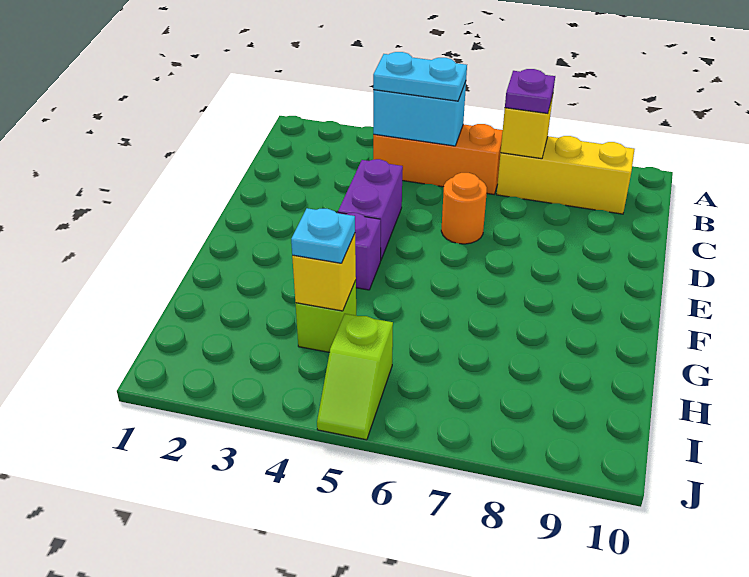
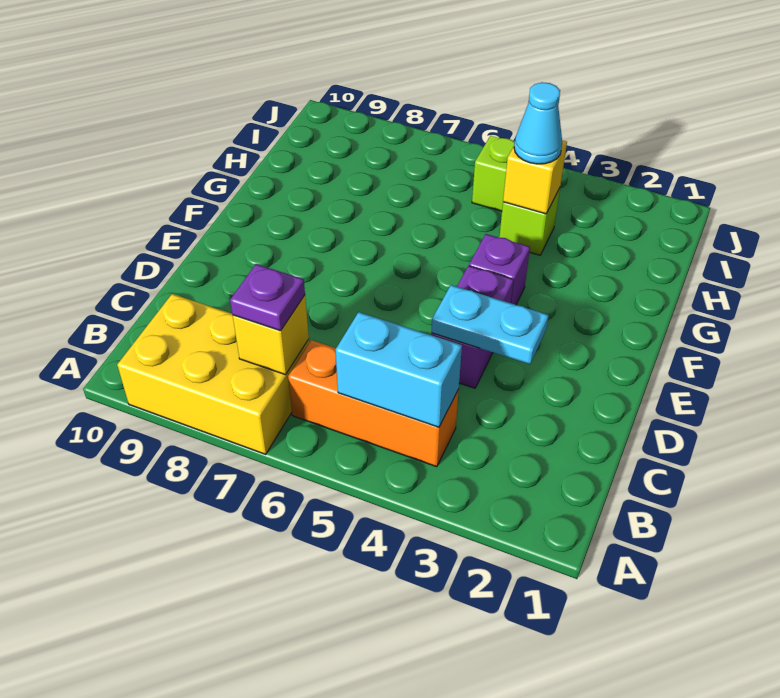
cyan 1x2 plate [373,52,467,101] -> cyan 1x2 plate moved to [431,285,549,364]
yellow 1x3 brick [497,136,635,214] -> yellow 2x3 brick [117,294,309,454]
orange 1x1 round brick [441,173,487,244] -> none
cyan 1x1 plate [291,208,355,263] -> cyan 1x1 cone [514,82,562,164]

